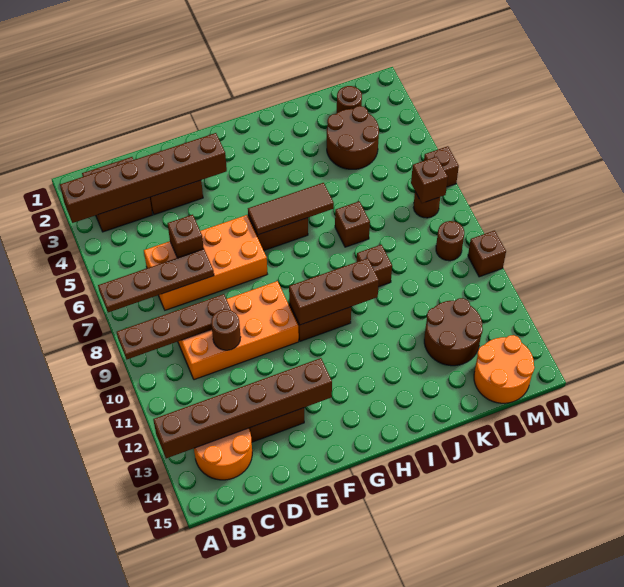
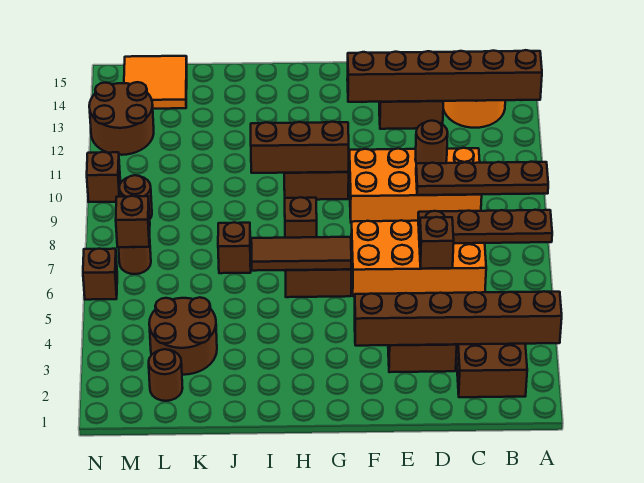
brown 1x1 brick [357,245,392,287] -> brown 1x1 brick moved to [285,197,317,238]
brown 2x2 round brick [424,298,483,366] -> brown 2x2 round brick moved to [89,82,154,155]
orange 2x2 round brick [474,335,535,403] -> orange 2x2 tile [124,56,187,109]

